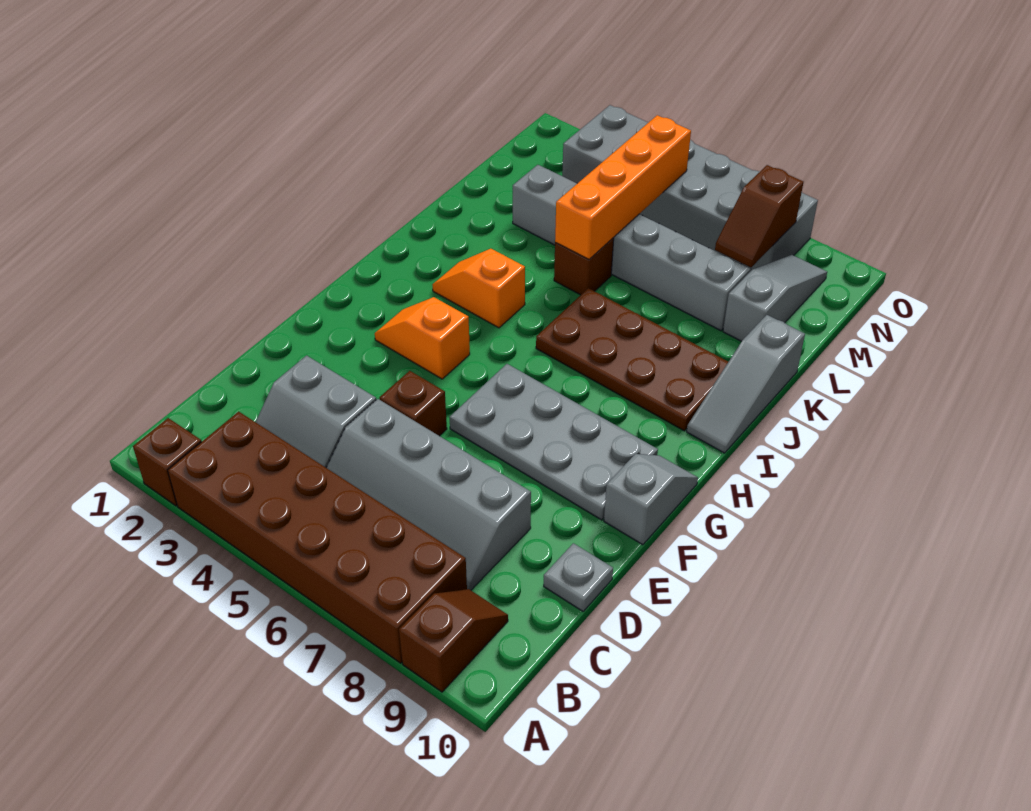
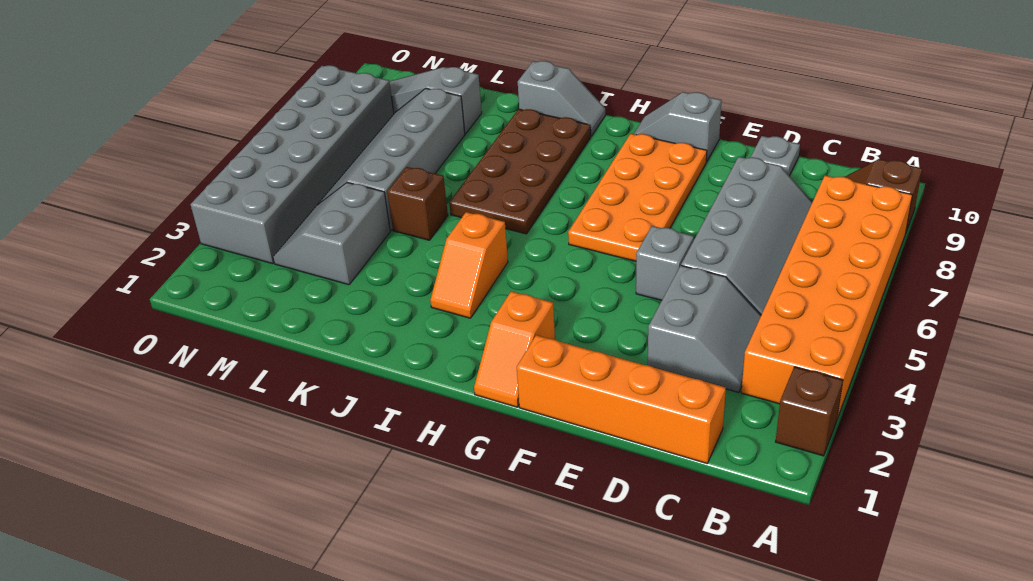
brown 2x6 brick [168,412,467,663] -> orange 2x6 brick [741,176,912,418]
brown 1x1 brick [380,371,447,436] -> grey 1x1 brick [636,226,694,300]
grey 2x4 plate [449,364,658,520] -> orange 2x4 plate [568,134,707,261]
orange 1x2 slope [375,297,470,379] -> orange 1x2 slope moved to [474,291,555,407]
grey 1x3 slope [687,315,805,453] -> grey 1x2 slope [518,61,605,136]
orange 1x4 brick [555,115,691,259] -> orange 1x4 brick moved to [517,335,726,463]
brown 1x2 slope [715,165,803,267] -> none

